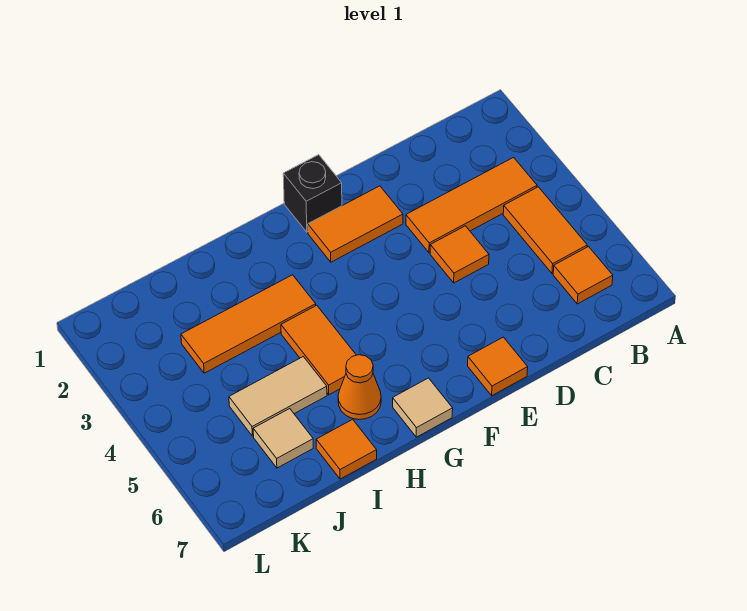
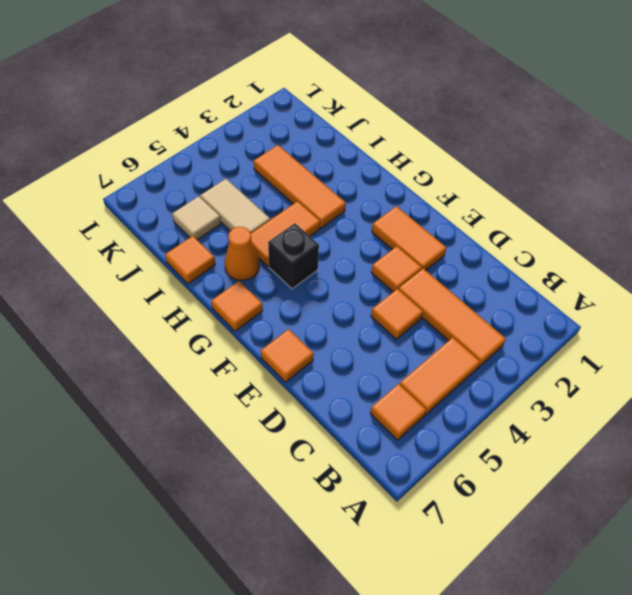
none -> orange 1x1 tile [371,246,422,292]
black 1x1 brick [283,155,342,232] -> black 1x1 brick moved to [268,223,319,289]
tan 1x1 tile [393,378,453,437] -> orange 1x1 tile [211,281,263,331]

